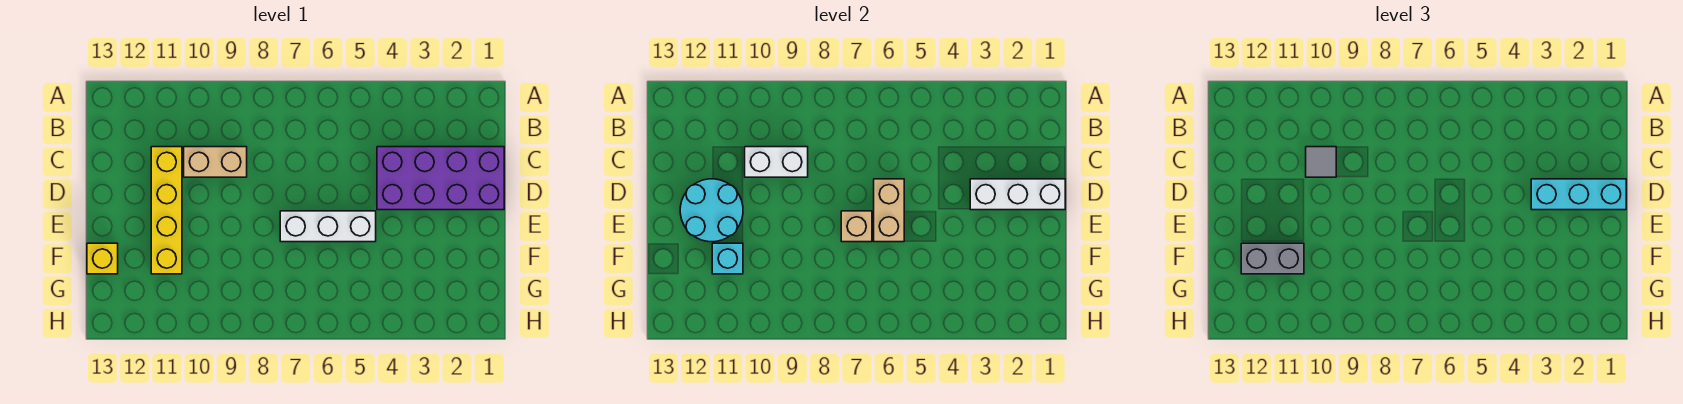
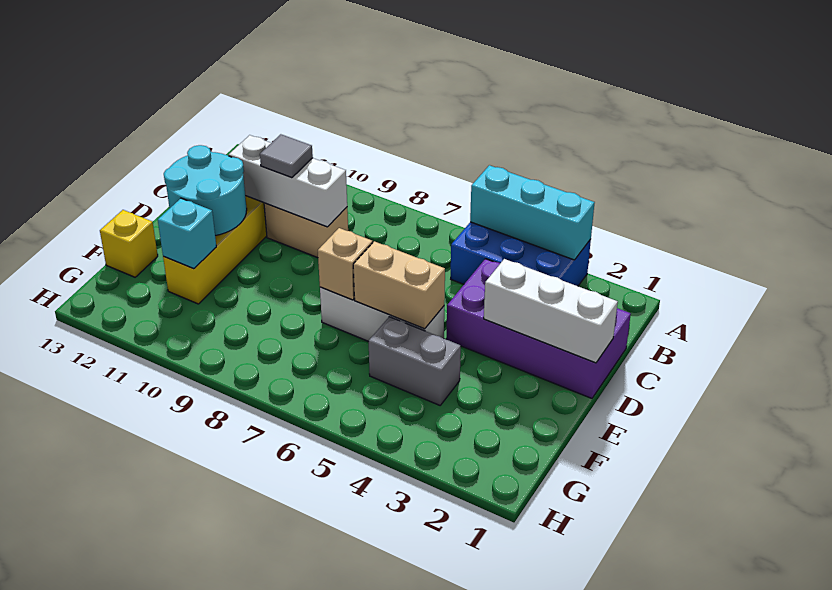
none -> blue 2x3 brick [451,222,591,286]
white 1x2 brick [745,147,808,177] -> white 1x3 brick [229,135,347,227]
cyan 1x3 brick [1531,179,1626,210] -> cyan 1x3 brick moved to [470,165,595,260]
tan 1x2 brick [874,179,904,242] -> tan 1x2 brick turned to [353,241,445,329]
grey 1x2 brick [1241,243,1304,274] -> grey 1x2 brick moved to [369,317,461,405]

